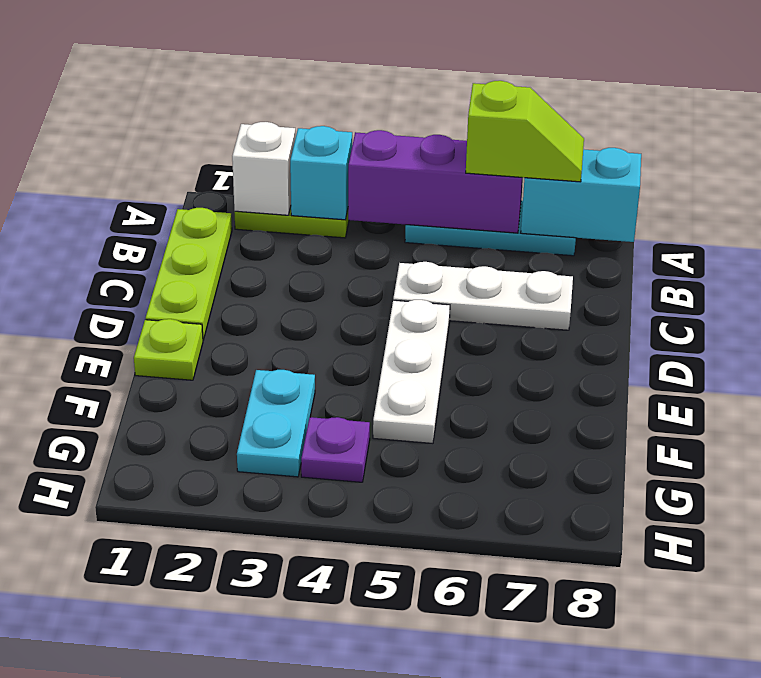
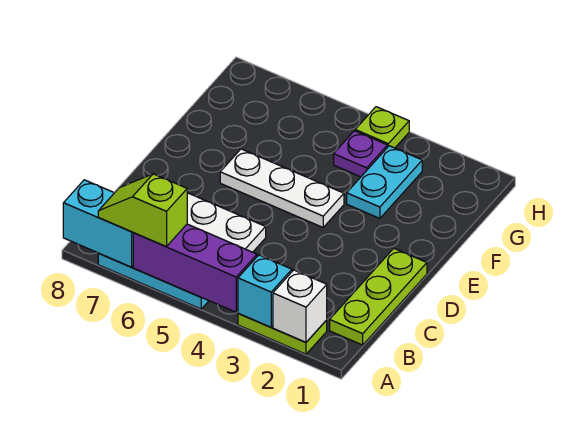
white 1x3 plate [373,300,450,443] -> white 1x3 plate turned to [220,149,344,227]
lime 1x1 plate [134,319,203,380] -> lime 1x1 plate moved to [355,107,409,148]

